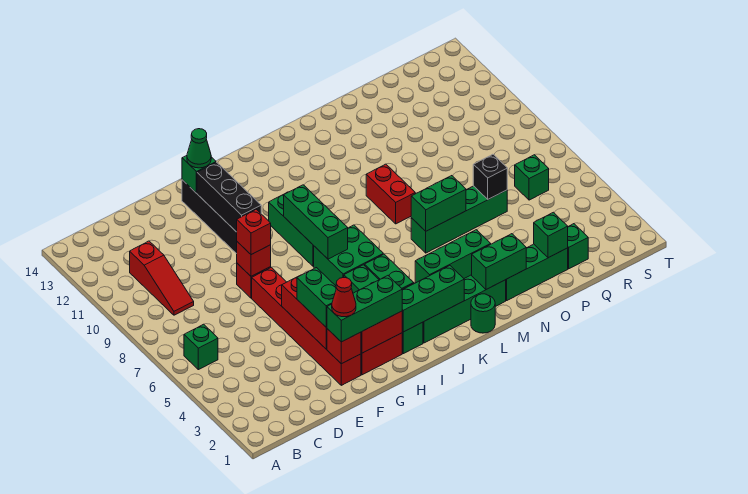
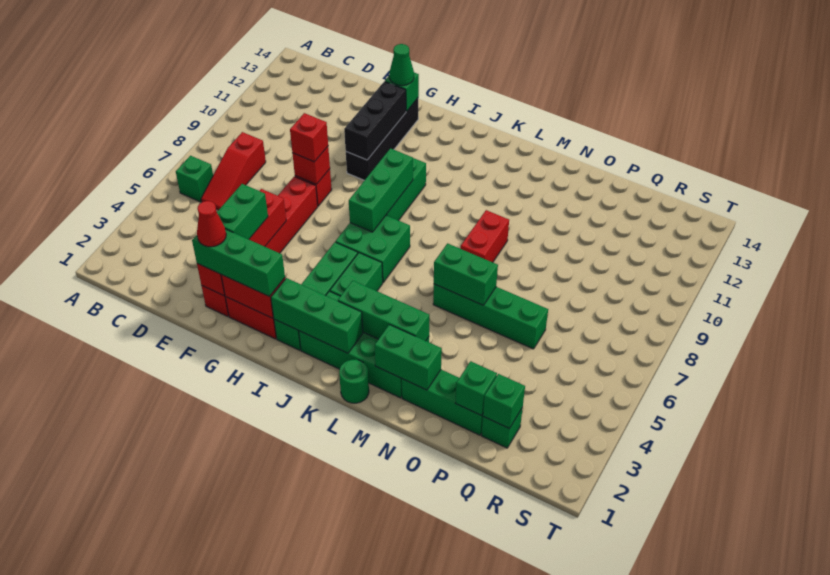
red 1x3 slope [130,241,194,315] -> red 1x3 slope moved to [201,132,266,210]
black 1x1 brick [473,154,507,199] -> none
green 1x1 brick [515,155,549,200] -> green 1x1 brick moved to [483,374,525,428]

